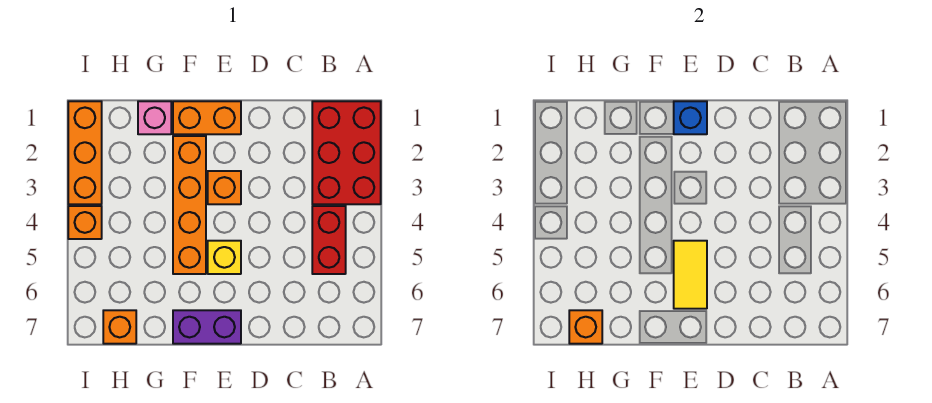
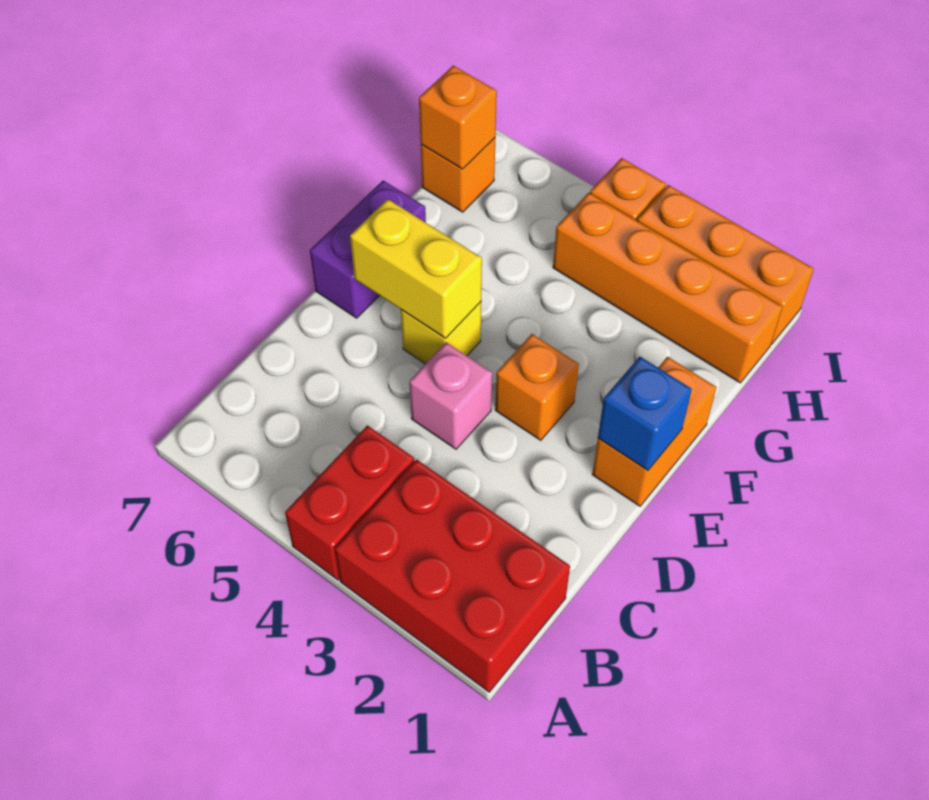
red 1x2 brick [312,206,346,274] -> red 1x2 brick turned to [285,425,414,580]
yellow 1x2 tile [674,241,707,309] -> yellow 1x2 brick [350,199,482,338]
orange 1x4 brick [173,136,206,274] -> orange 1x4 brick moved to [553,193,782,383]
pink 1x1 brick [138,101,171,134] -> pink 1x1 brick moved to [409,343,492,449]

